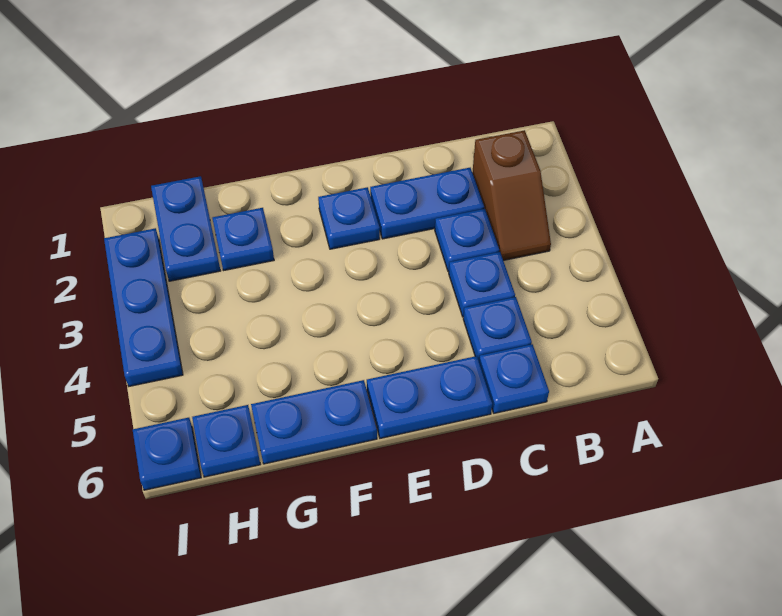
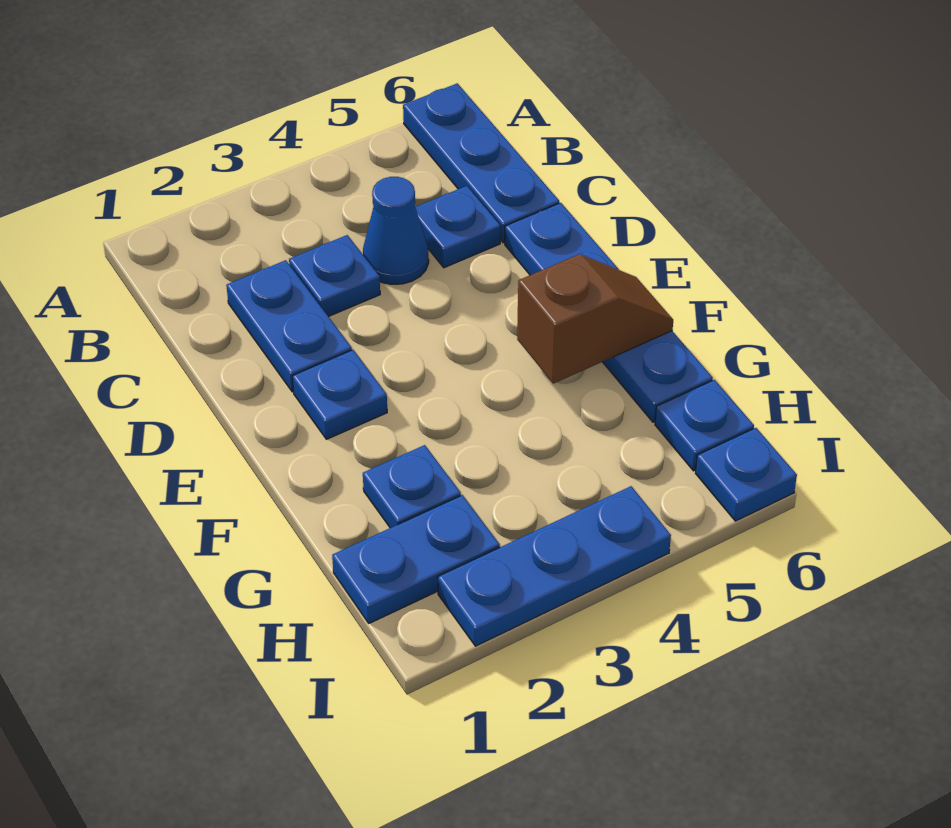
brown 1x2 slope [472,130,551,261] -> brown 1x2 slope moved to [517,254,673,384]
blue 1x1 plate [449,252,515,317] -> blue 1x1 cone [363,177,429,284]
blue 1x1 plate [479,344,549,413] -> blue 1x3 plate [403,83,559,243]

